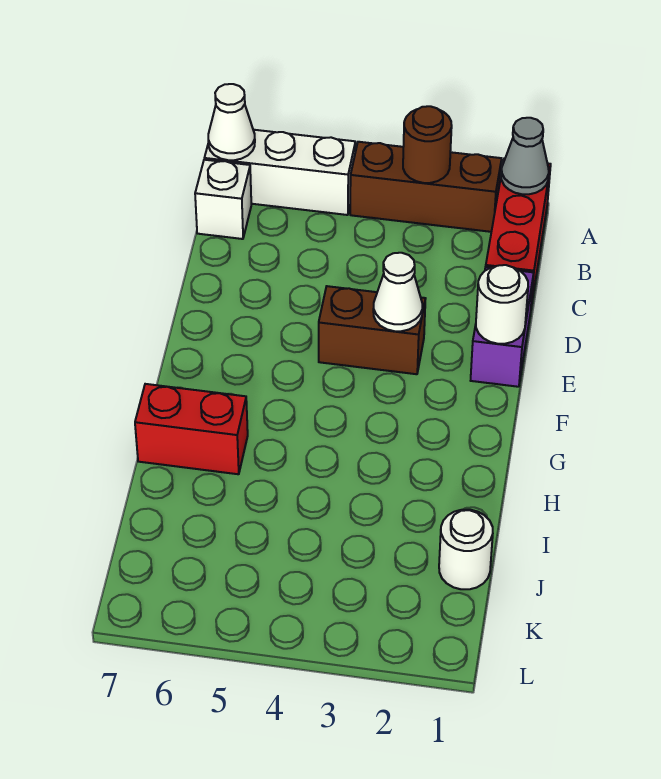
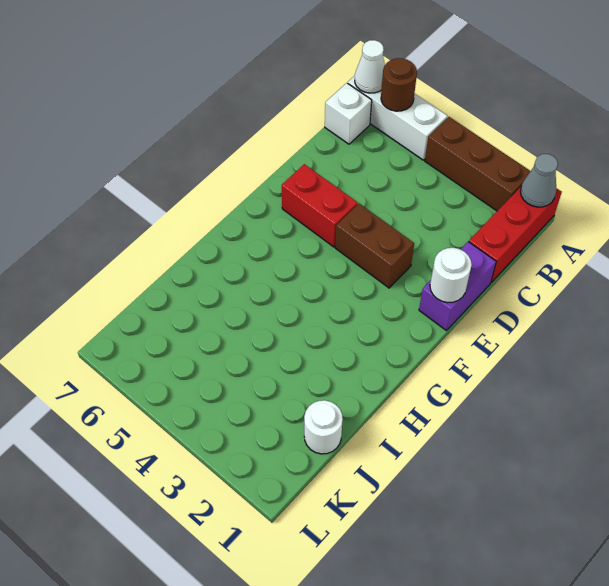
brown 1x1 round brick [403,106,452,183] -> brown 1x1 round brick moved to [381,58,417,111]
white 1x1 cone [373,253,422,331] -> none
red 1x2 brick [135,384,248,474] -> red 1x2 brick moved to [282,164,357,247]

